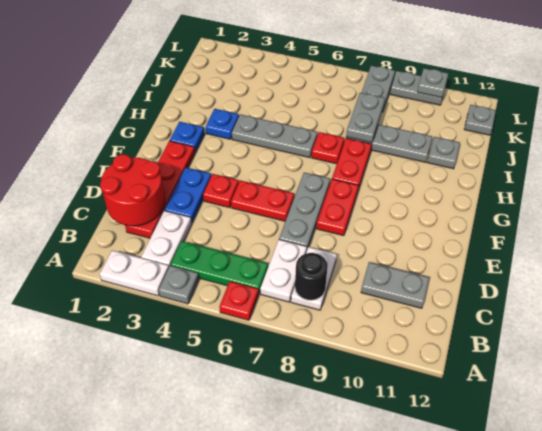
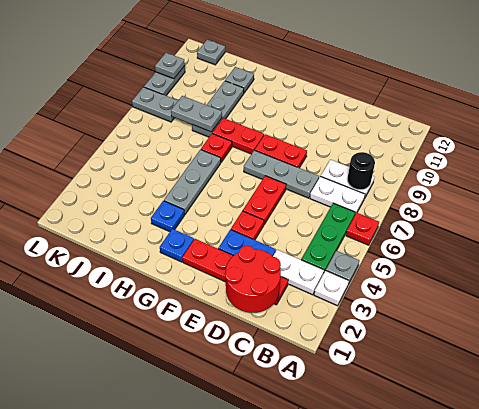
white 1x2 plate [100,250,169,296] -> white 1x1 plate [314,270,349,306]
grey 1x2 plate [361,262,429,308] -> none

